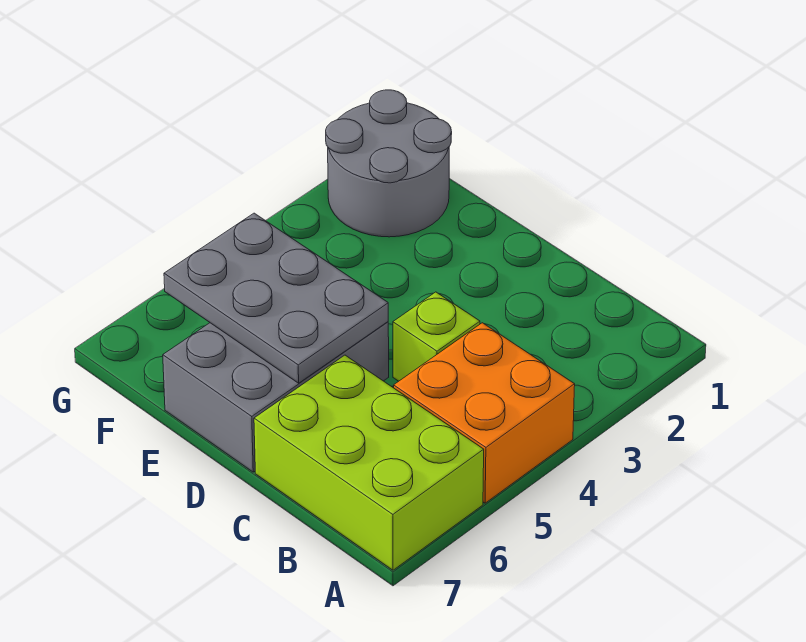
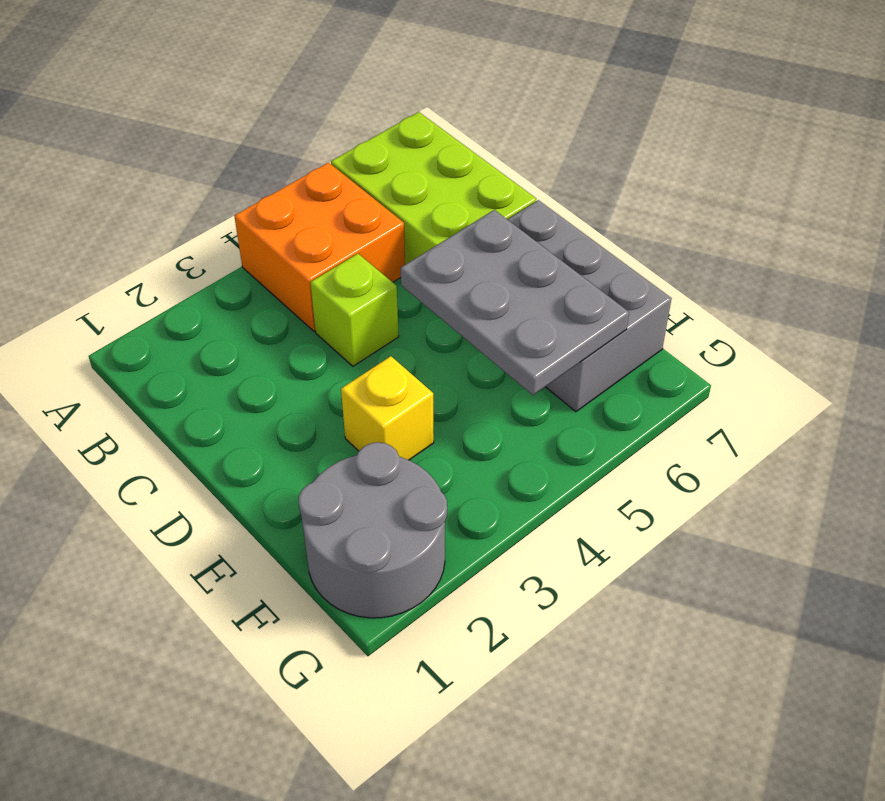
grey 2x3 brick [163,322,389,472] -> grey 2x3 brick turned to [507,200,672,412]
none -> yellow 1x1 brick [341,356,434,460]

